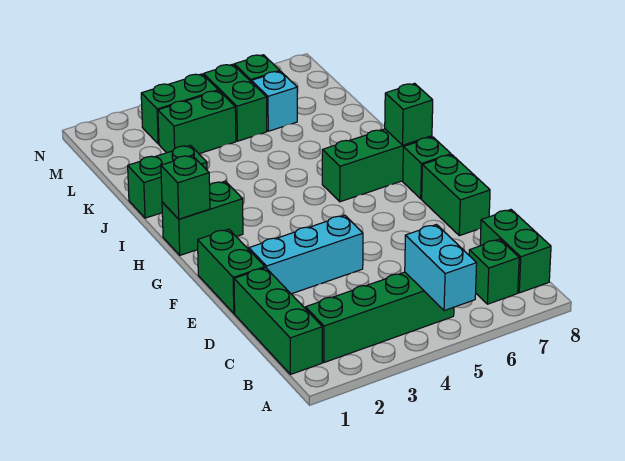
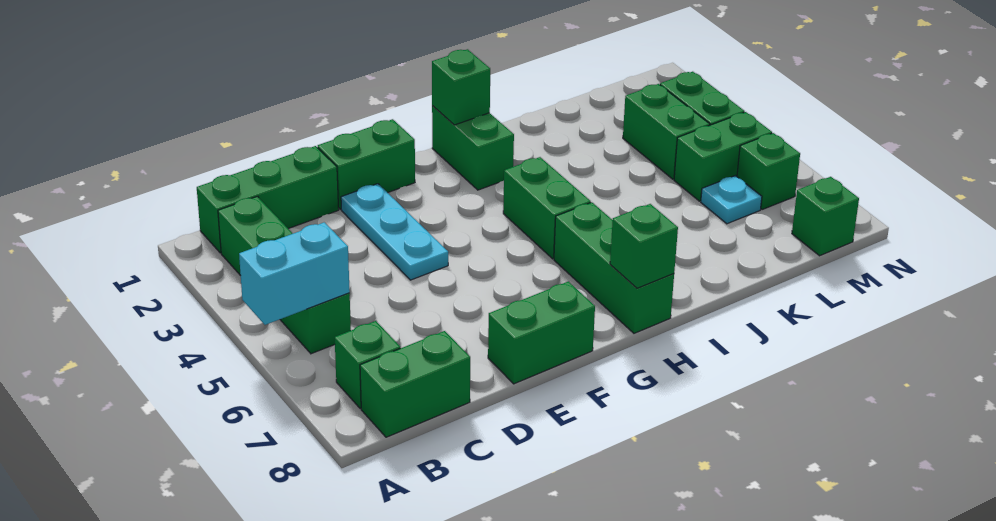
cyan 1x3 brick [249,215,363,294] -> cyan 1x3 plate [341,184,448,280]
green 1x1 brick [403,137,451,199] -> green 1x1 brick moved to [792,177,859,256]
green 1x2 brick [128,145,207,218] -> green 1x2 brick moved to [503,157,591,259]
cyan 1x1 brick [251,71,297,131] -> cyan 1x1 plate [701,176,762,224]

